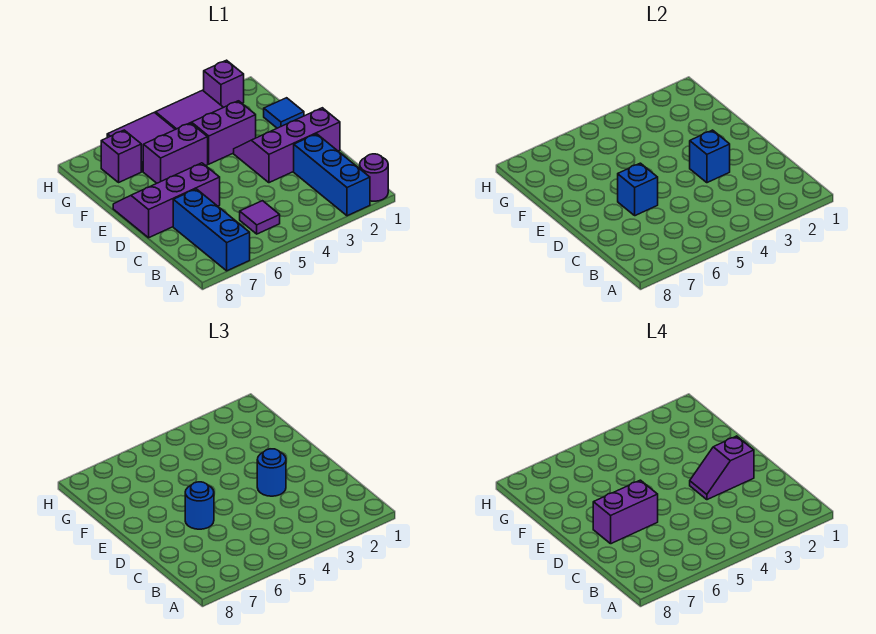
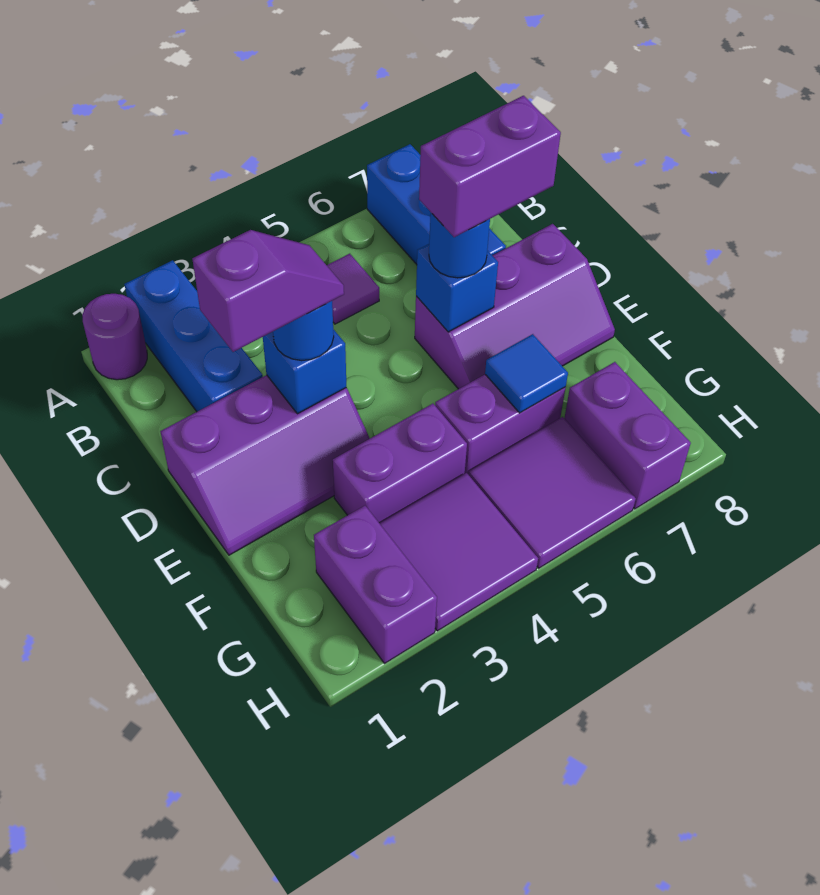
blue 1x1 tile [264,98,304,128] -> blue 1x1 tile moved to [485,334,568,413]
purple 1x1 brick [101,130,141,182] -> purple 1x2 brick [564,362,691,509]
purple 1x1 brick [204,60,244,107] -> purple 1x2 brick [314,506,437,663]

